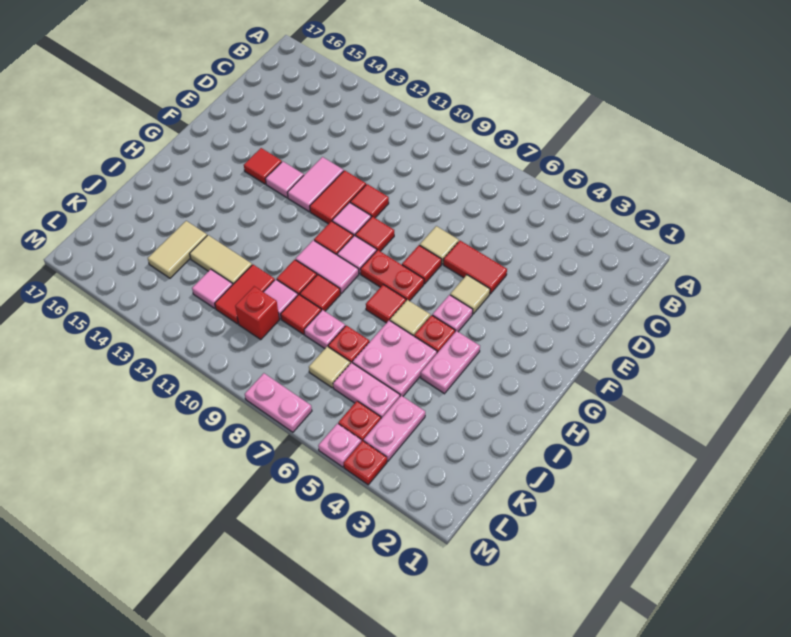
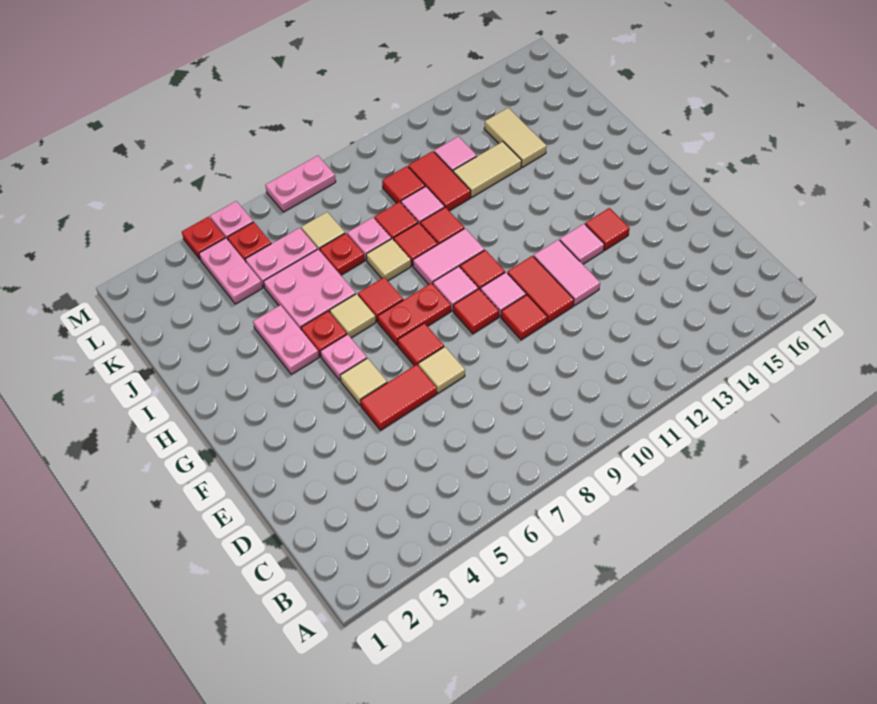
none -> tan 1x1 tile [366,239,411,281]
red 1x1 brick [235,286,279,339] -> red 1x1 tile [382,166,425,203]

